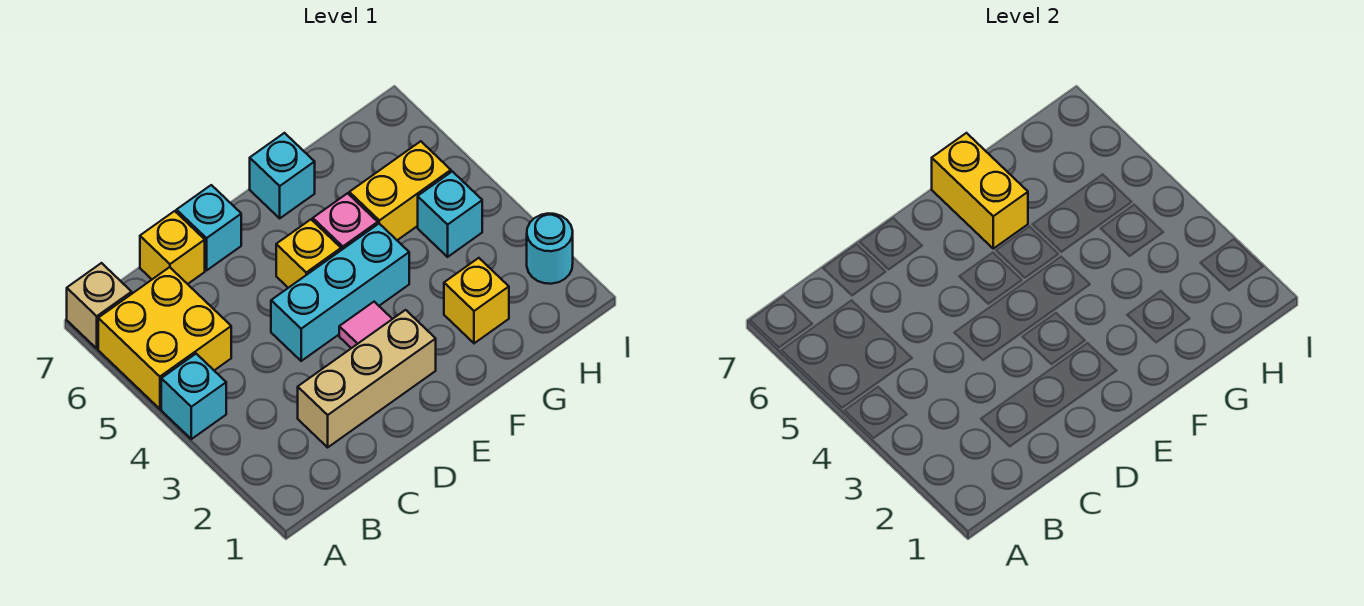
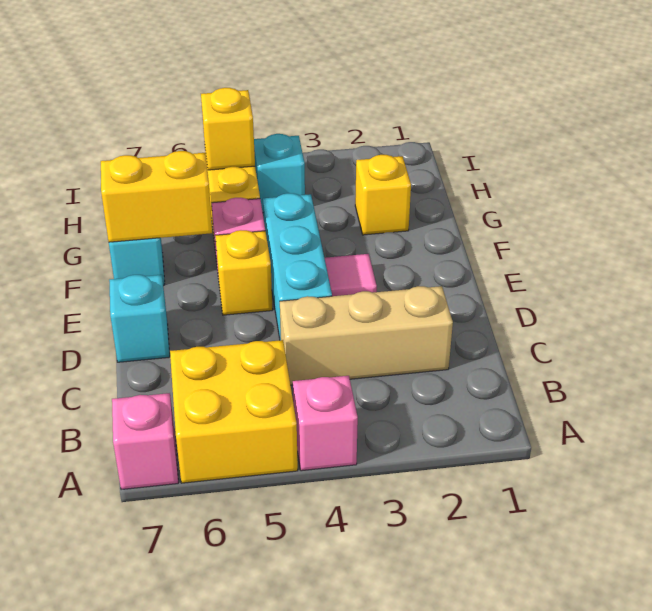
cyan 1x1 brick [161,354,226,439] -> pink 1x1 brick [293,376,358,471]
tan 1x1 brick [67,263,132,348] -> pink 1x1 brick [112,393,178,490]
tan 1x3 brick [298,310,436,447] -> tan 1x3 brick turned to [280,286,453,385]
yellow 1x1 brick [140,211,205,284] -> yellow 1x1 brick moved to [201,88,255,170]
cyan 1x1 round brick [527,214,573,284] -> none

